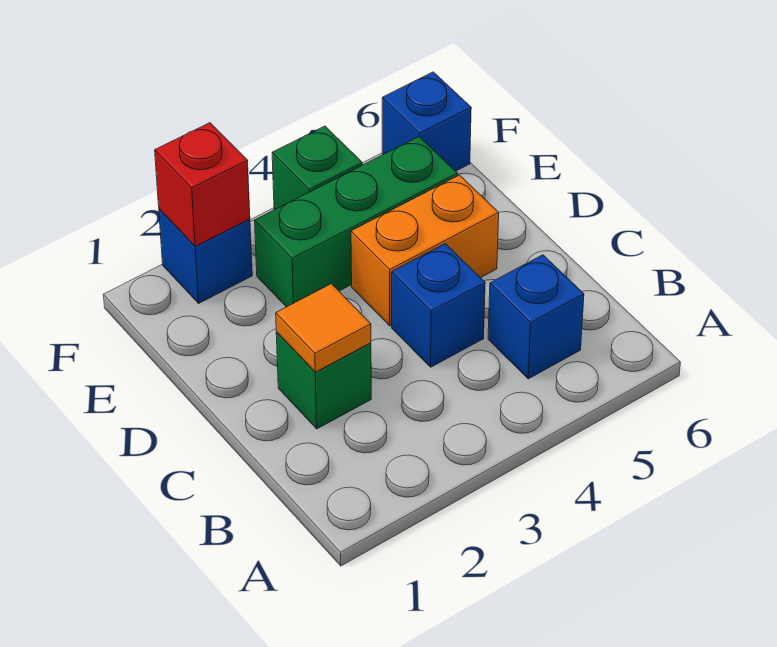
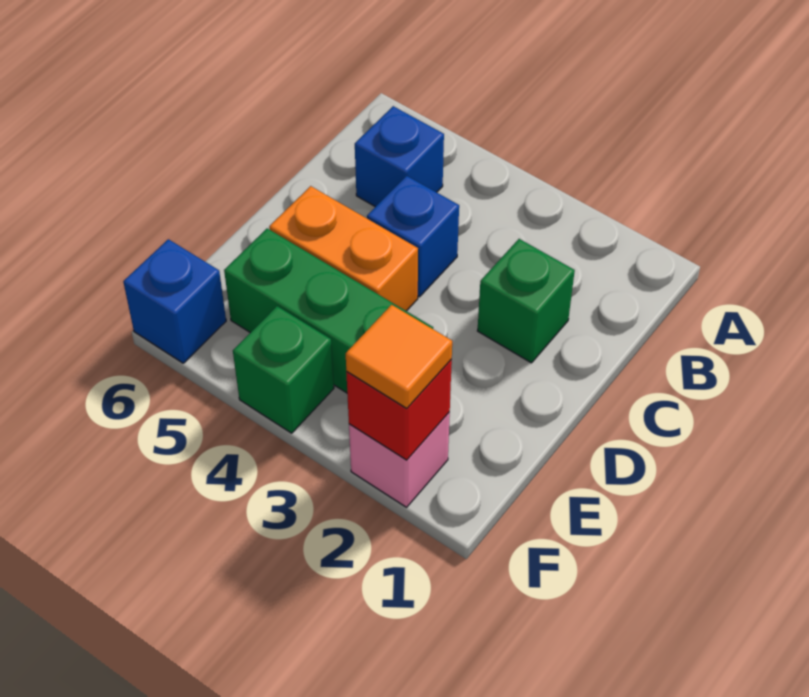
orange 1x1 tile [276,284,371,372] -> orange 1x1 tile moved to [346,305,452,408]
blue 1x1 brick [159,209,252,303] -> pink 1x1 brick [349,412,450,507]

